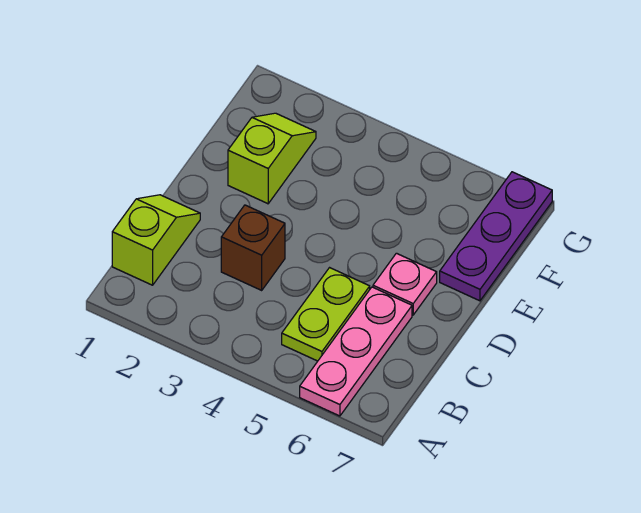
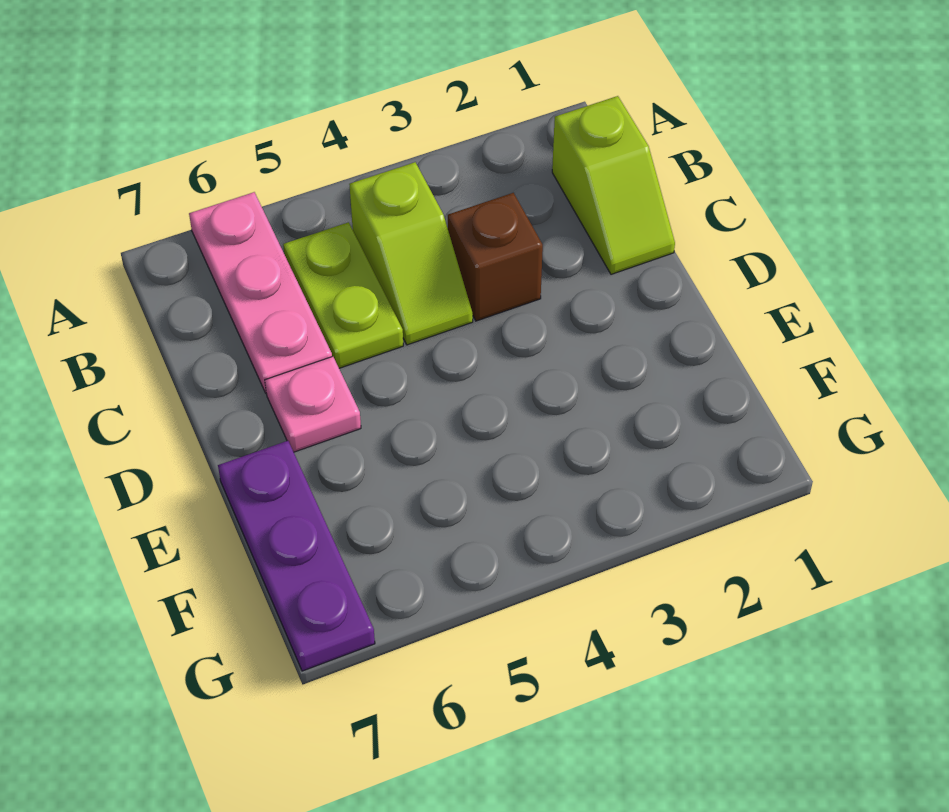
lime 1x2 slope [228,113,316,204] -> lime 1x2 slope moved to [349,162,473,345]

